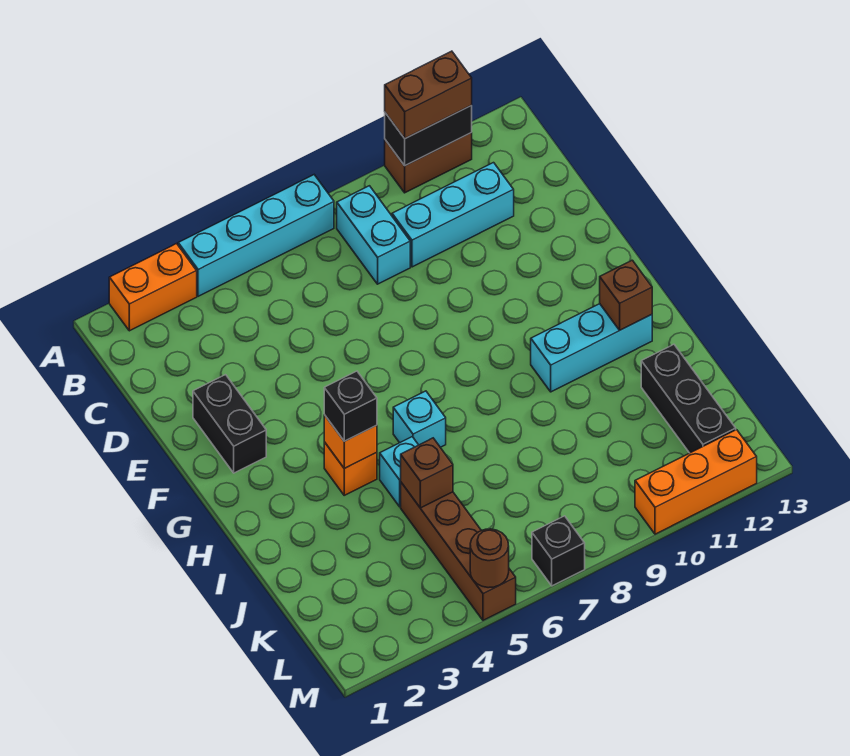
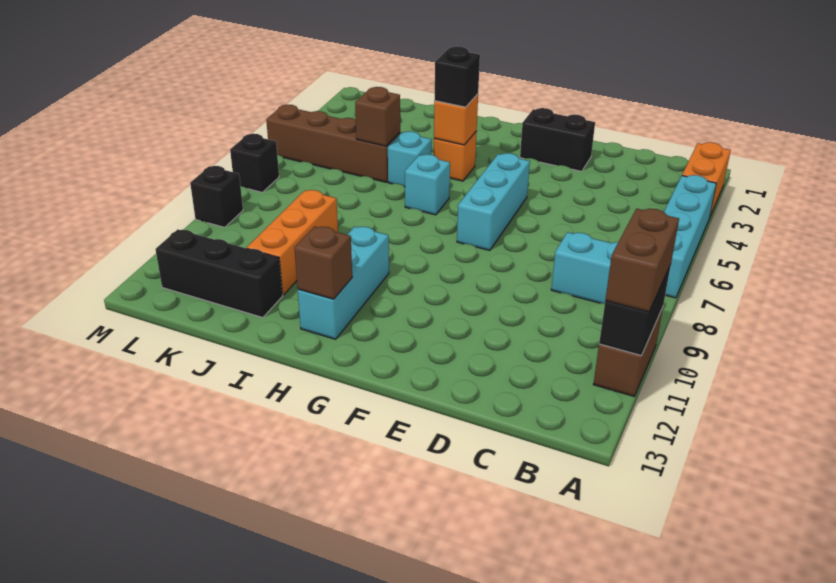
cyan 1x3 brick [392,163,514,267] -> cyan 1x3 brick moved to [457,153,530,250]
brown 1x1 round brick [470,529,509,588] -> none
none -> black 1x1 brick [190,166,243,227]
orange 1x3 brick [635,430,757,534] -> orange 1x3 brick moved to [247,190,338,295]

